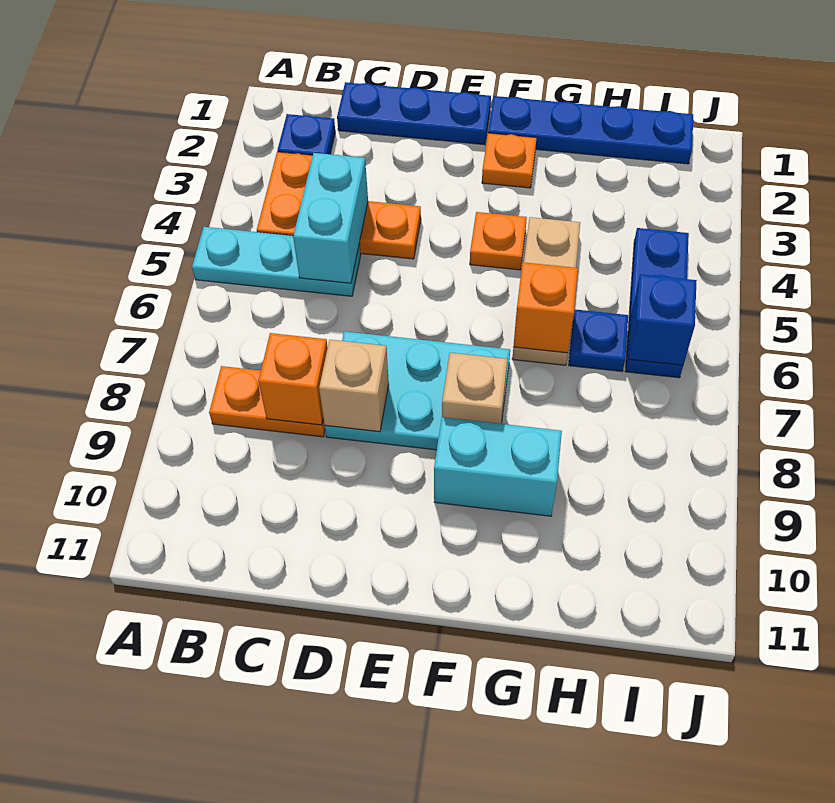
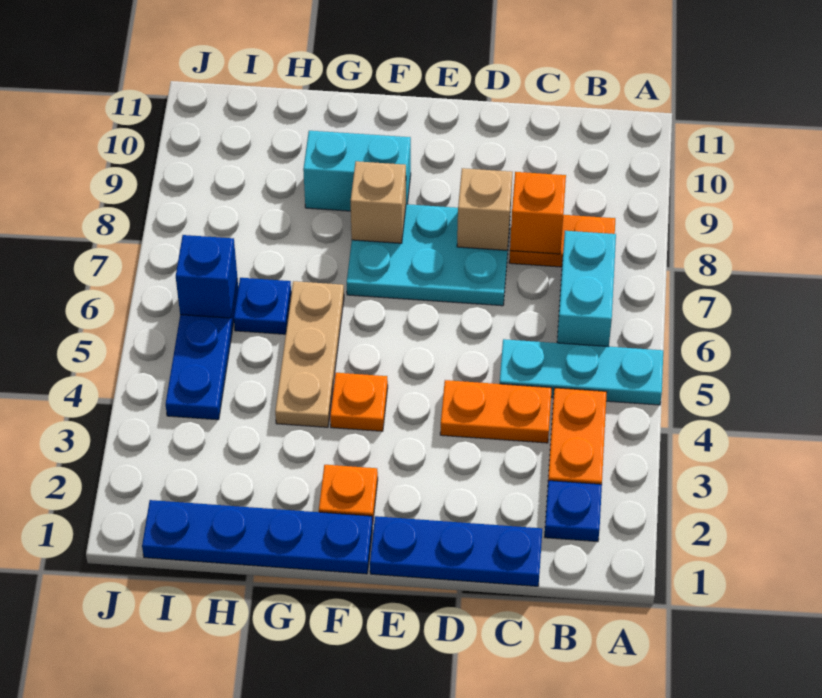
cyan 1x2 brick [293,153,368,283] -> cyan 1x2 brick moved to [557,231,616,347]
orange 1x1 brick [513,262,578,353] -> none

